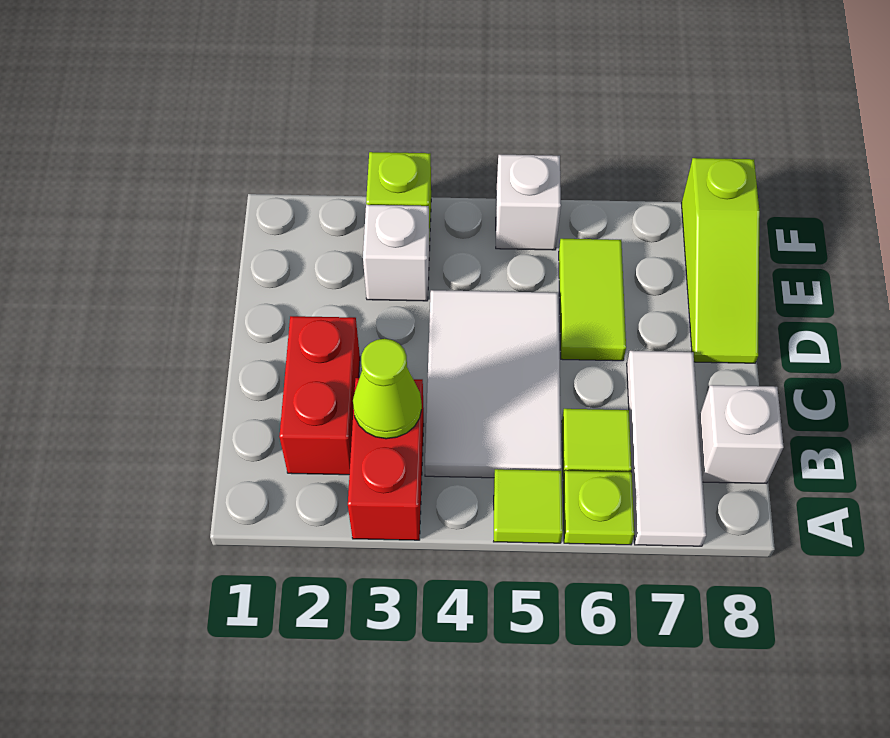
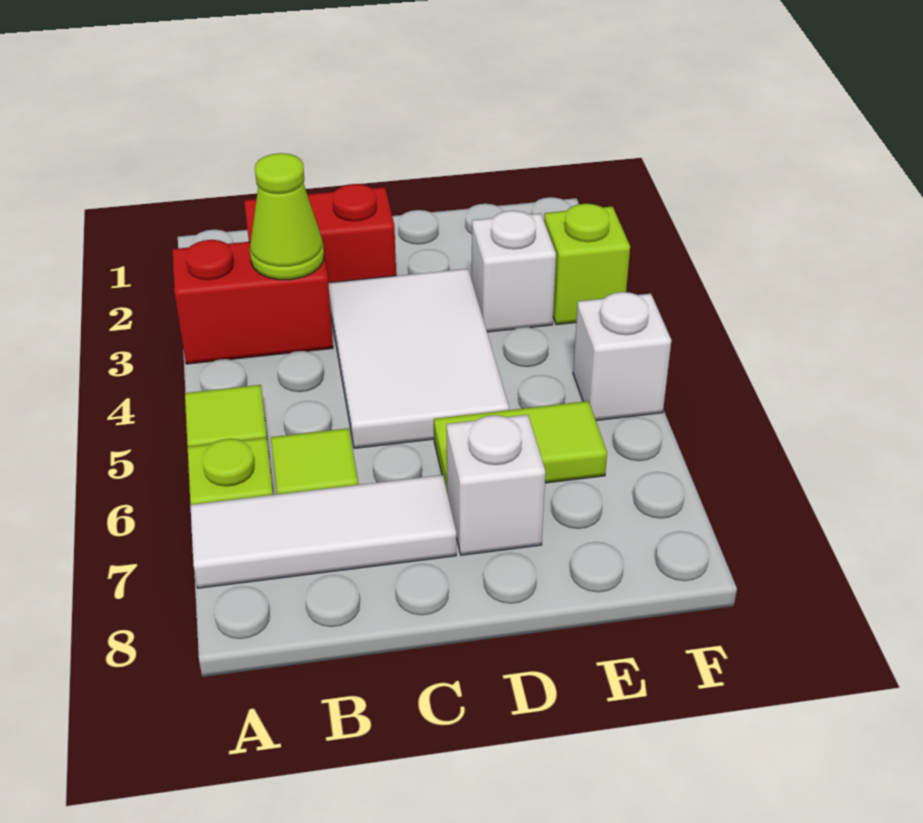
white 2x3 tile [425,290,561,478] -> white 2x3 tile turned to [328,269,509,448]
white 1x1 brick [698,385,784,483] -> white 1x1 brick moved to [447,415,545,555]
lime 1x3 slope [681,158,759,363] -> none

